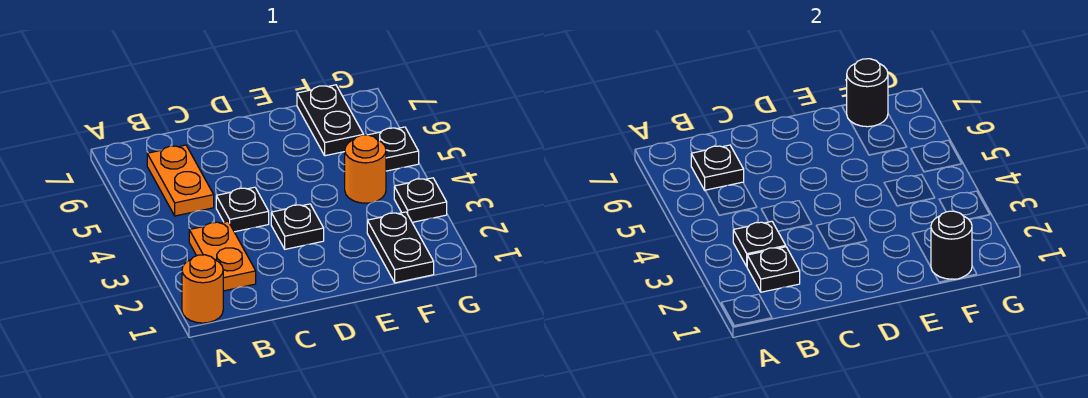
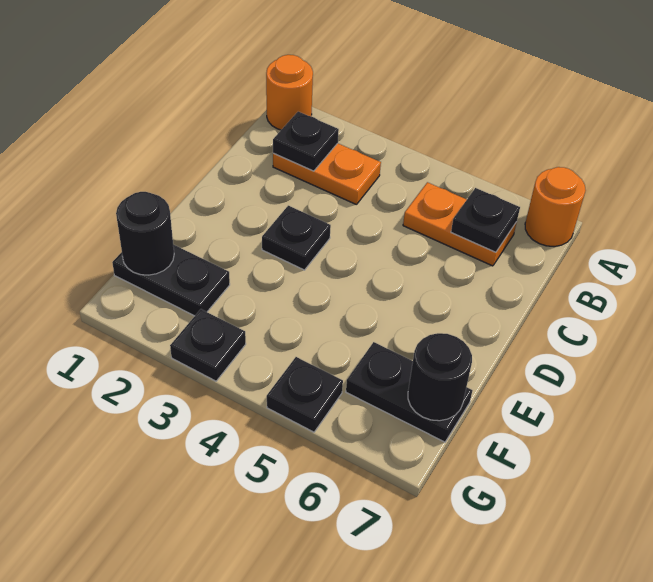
black 1x1 plate [733,221,786,266] -> none
black 1x1 plate [216,187,269,232] -> none
orange 1x1 round brick [345,135,386,203] -> orange 1x1 round brick moved to [525,167,586,247]

